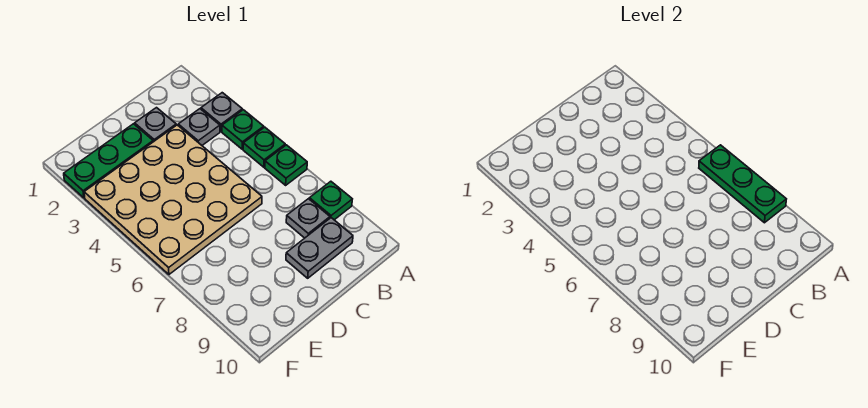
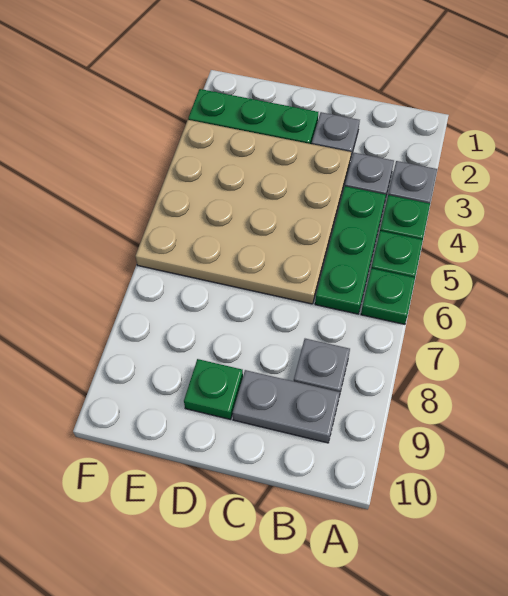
green 1x3 plate [699,145,786,223] -> green 1x3 plate moved to [315,186,386,314]
green 1x1 plate [309,181,352,220] -> green 1x1 plate moved to [184,359,243,419]

